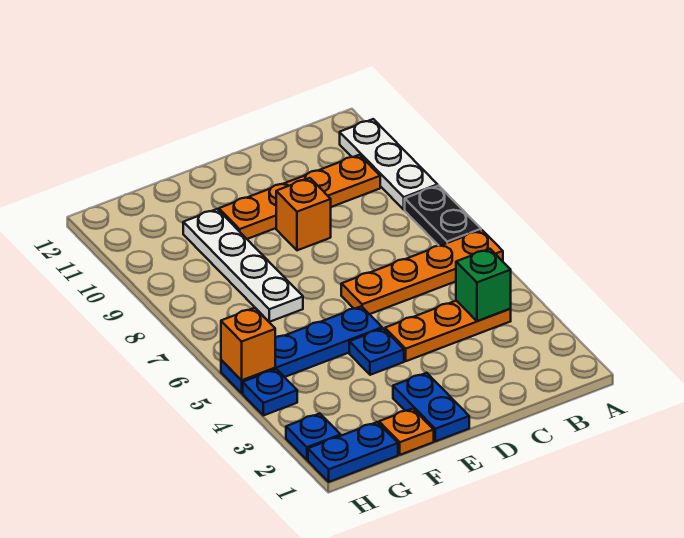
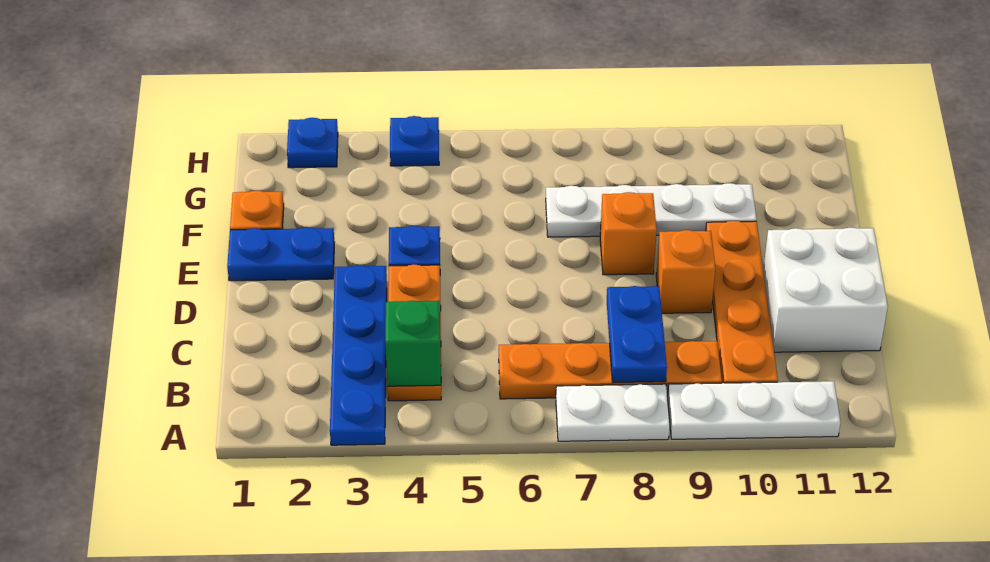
orange 1x4 plate [341,230,503,314] -> orange 1x4 plate turned to [499,341,722,399]
black 1x2 plate [405,186,481,246] -> white 1x2 plate [556,384,670,441]
none -> white 2x2 brick [763,228,888,352]
blue 1x4 plate [221,306,382,393] -> blue 1x4 plate moved to [330,265,387,445]
blue 1x2 plate [308,422,398,482] -> blue 1x2 plate moved to [607,286,667,383]
orange 1x1 brick [221,308,275,380] -> orange 1x1 brick moved to [600,192,657,275]

